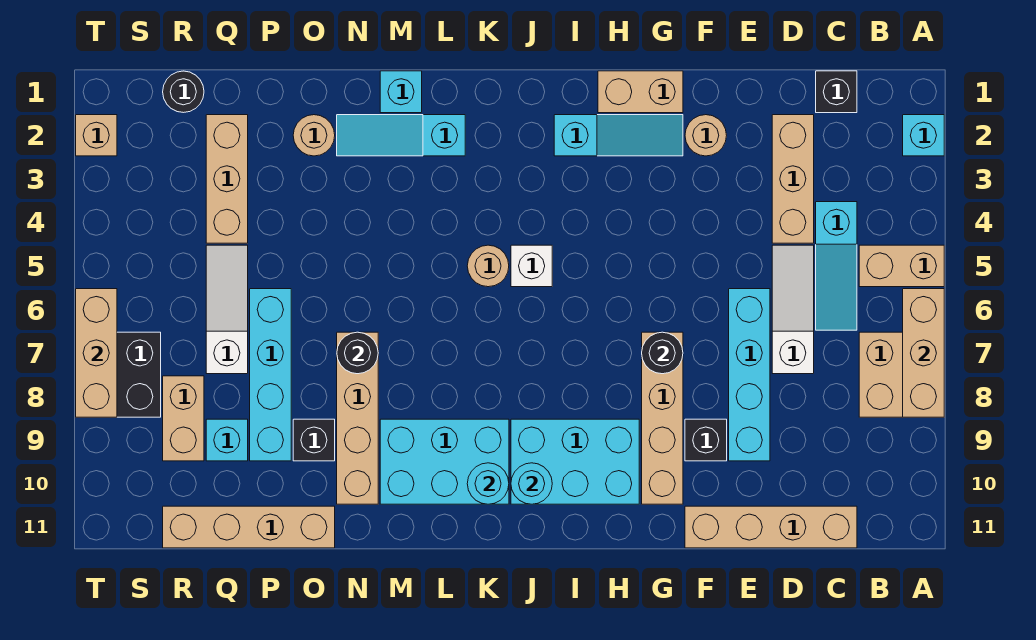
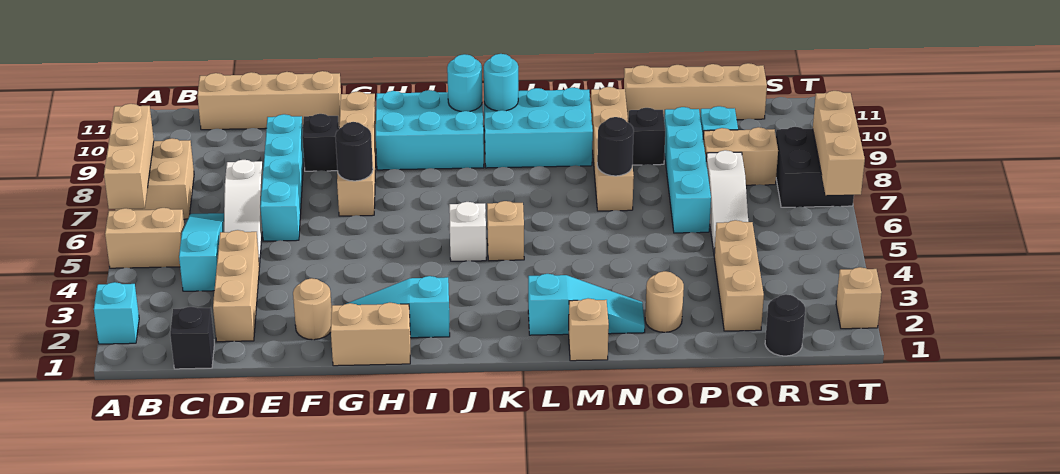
tan 1x1 round brick [467,245,509,287] -> tan 1x1 brick [487,201,524,261]
cyan 1x1 brick [380,71,422,113] -> tan 1x1 brick [569,298,609,361]
tan 1x2 brick [163,376,204,461] -> tan 1x2 brick turned to [703,127,778,185]

